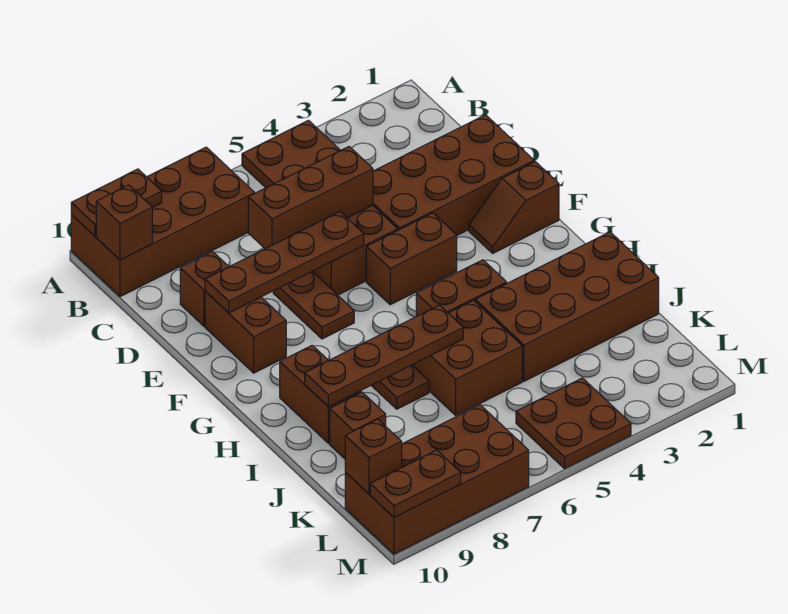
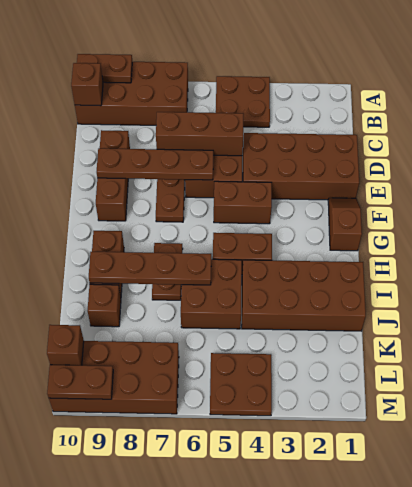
brown 1x2 slope [469,162,559,253] -> brown 1x2 slope turned to [328,198,362,251]

